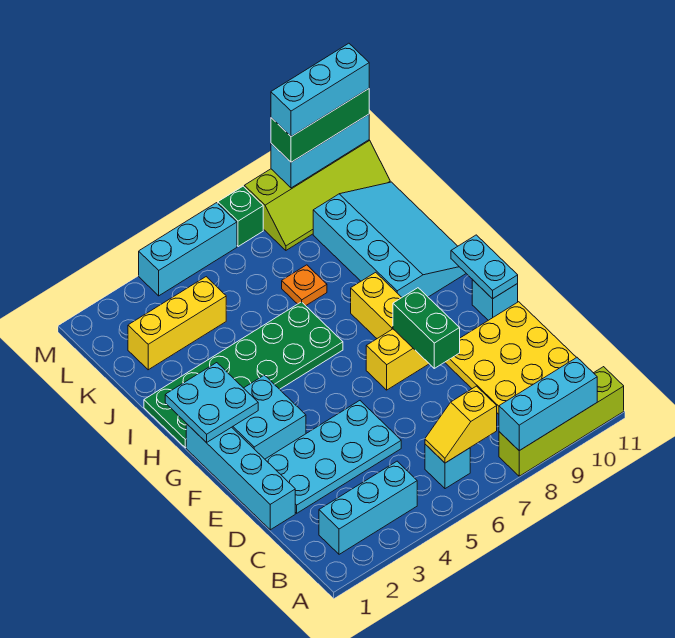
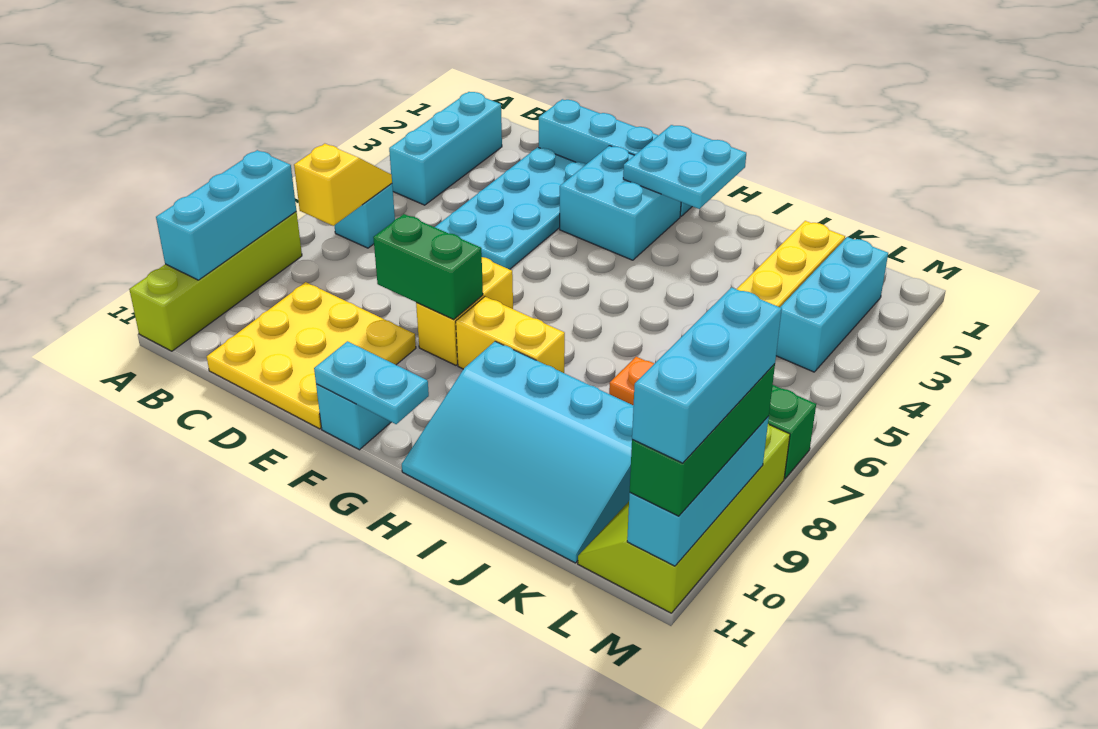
green 2x6 plate [144,302,343,448] -> none
cyan 1x3 brick [139,203,237,296] -> cyan 1x3 brick moved to [776,237,888,372]

